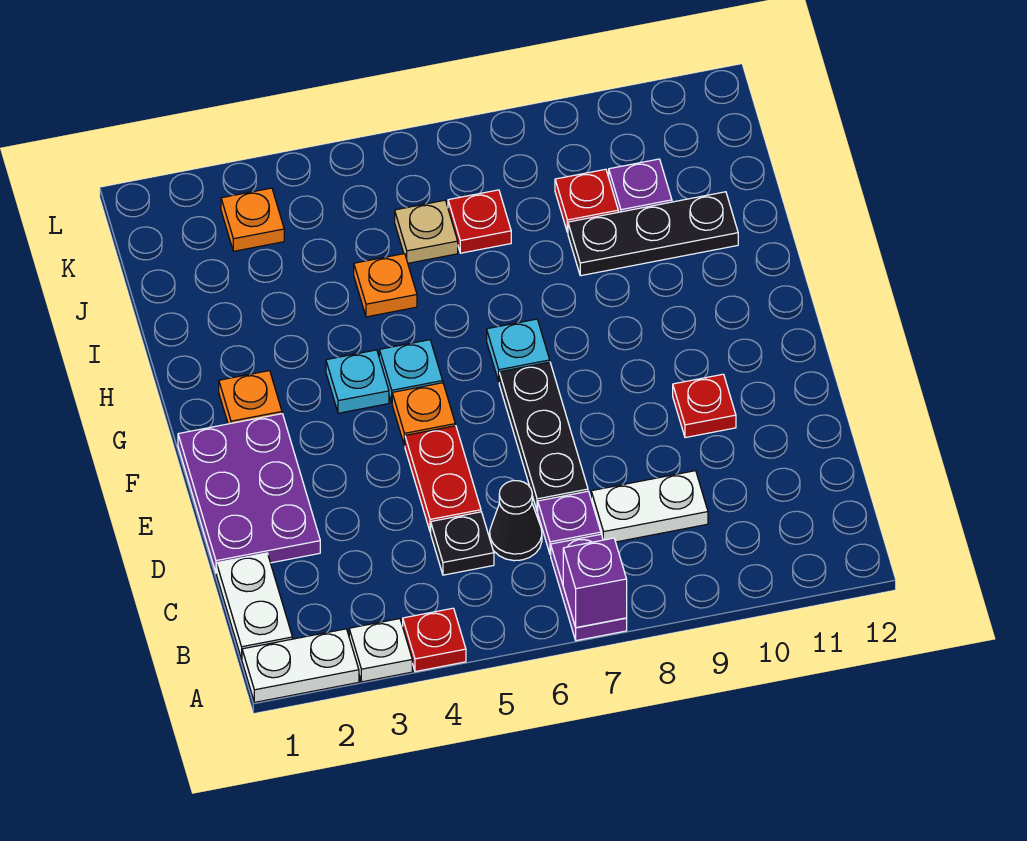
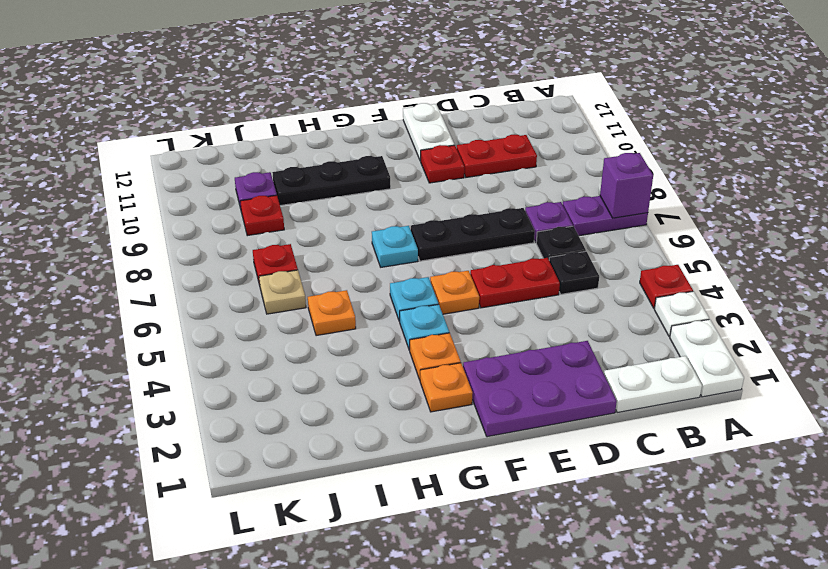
black 1x1 cone [490,481,542,561] -> black 1x1 plate [536,226,586,259]
white 1x2 plate [591,471,708,542] -> white 1x2 plate moved to [403,103,455,161]
none -> red 1x2 plate [457,135,537,177]
black 1x3 plate [568,192,738,276] -> black 1x3 plate turned to [272,156,391,206]
orange 1x1 plate [221,188,284,251] -> orange 1x1 plate moved to [410,333,461,380]

